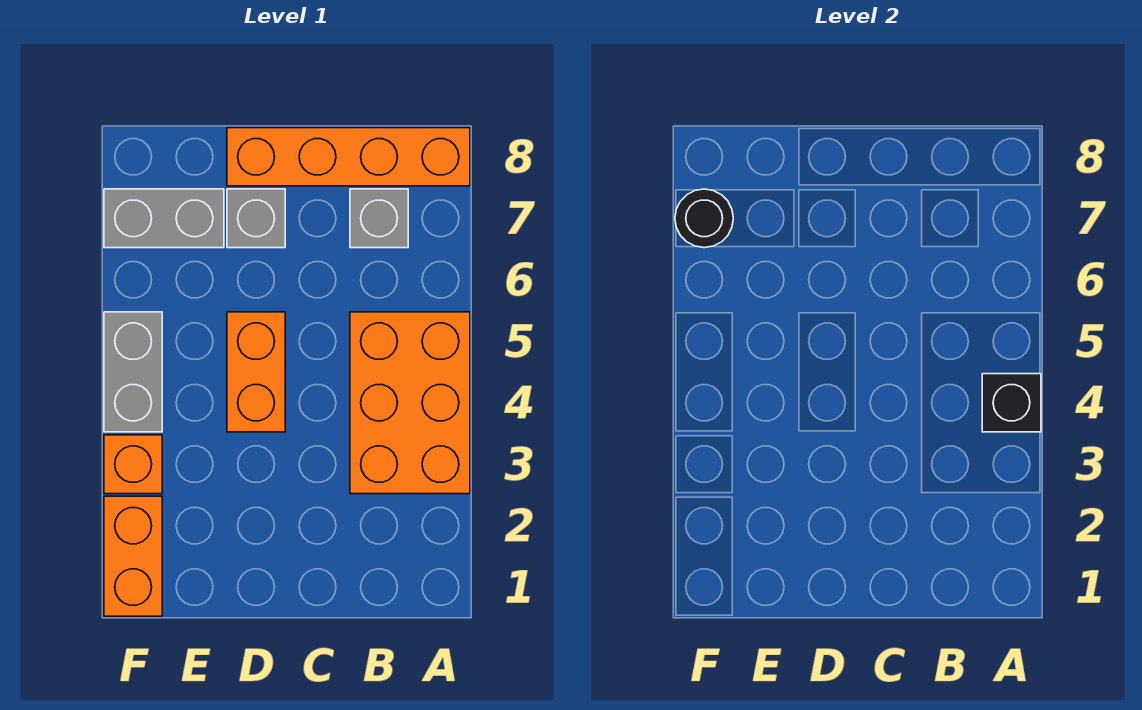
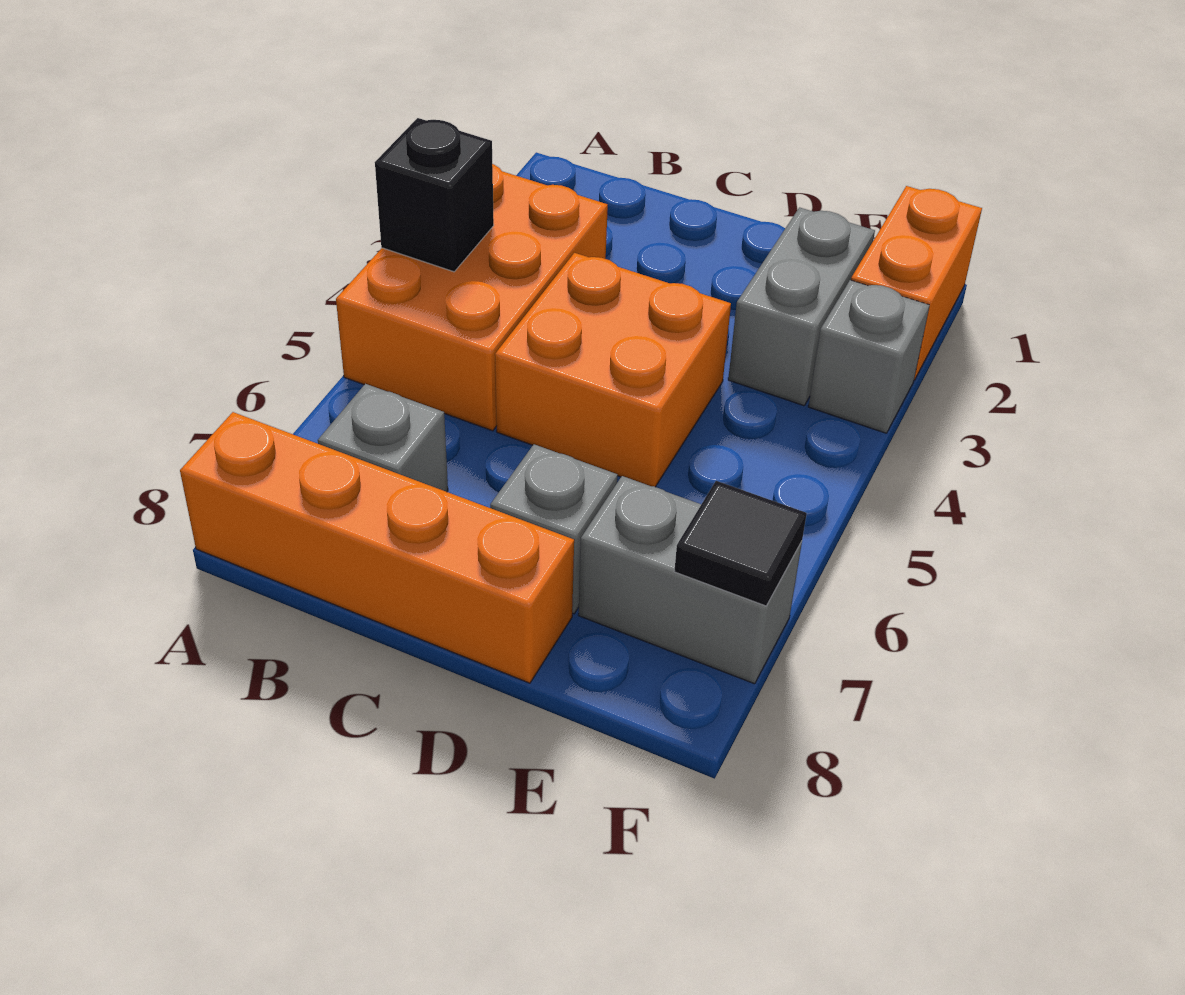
orange 1x2 brick [227,312,285,432] -> orange 2x2 brick [495,253,731,487]
orange 1x1 brick [104,435,162,494] -> grey 1x1 brick [808,280,930,433]
grey 1x2 brick [104,312,162,432] -> grey 1x2 brick moved to [728,208,875,406]
black 1x1 round brick [675,189,733,248] -> black 1x1 tile [674,481,807,606]

